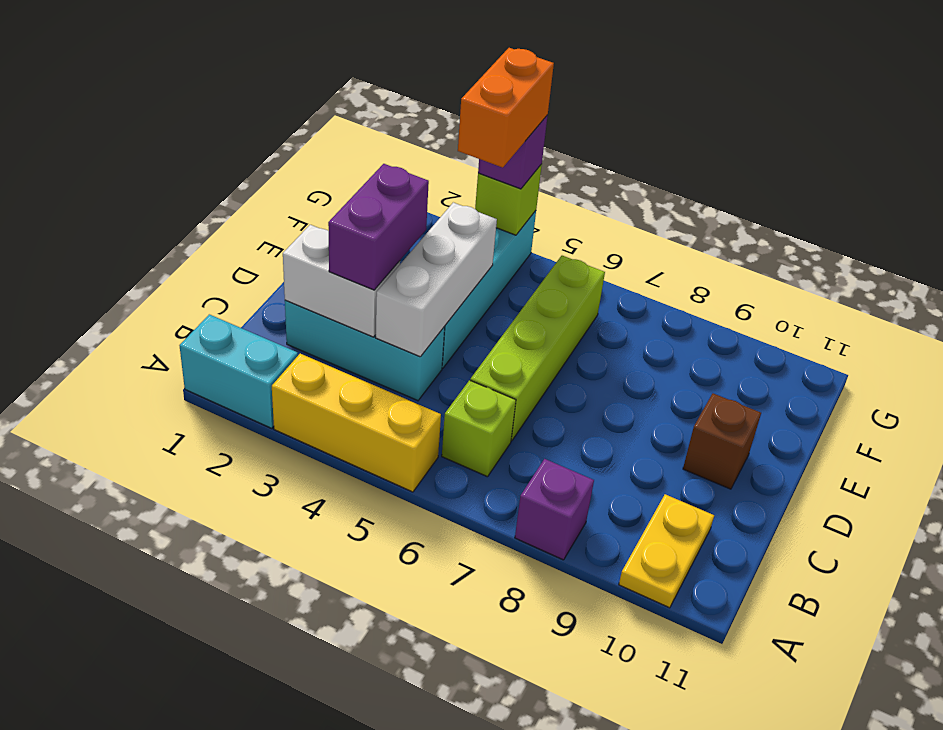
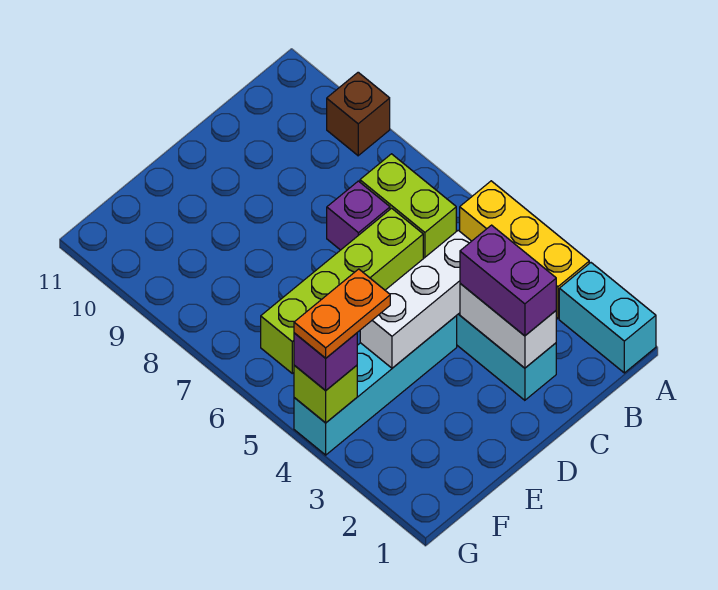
purple 1x1 brick [515,459,594,560] -> purple 1x1 brick moved to [327,181,390,250]
yellow 1x2 plate [619,494,714,608] -> none
lime 1x1 brick [442,380,516,477] -> lime 1x2 brick [360,154,456,259]
purple 1x2 brick [328,164,429,290] -> purple 1x2 brick turned to [460,225,556,336]
brown 1x1 brick [683,393,761,489] -> brown 1x1 brick moved to [327,72,390,156]
orange 1x2 brick [458,48,554,168] -> orange 1x2 plate [294,269,390,358]

